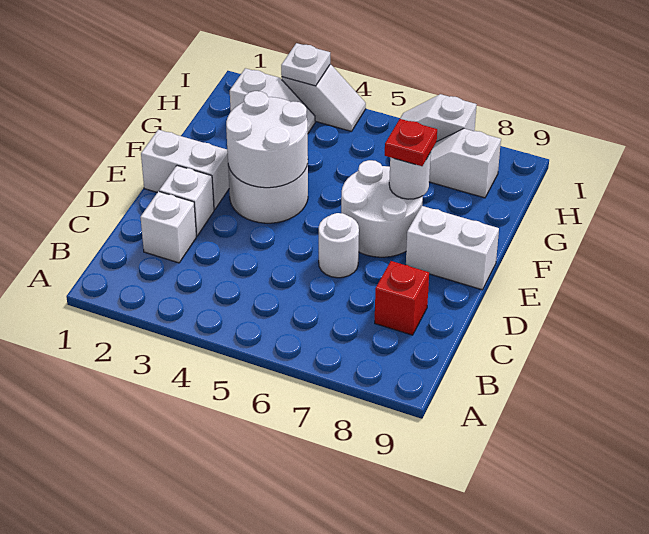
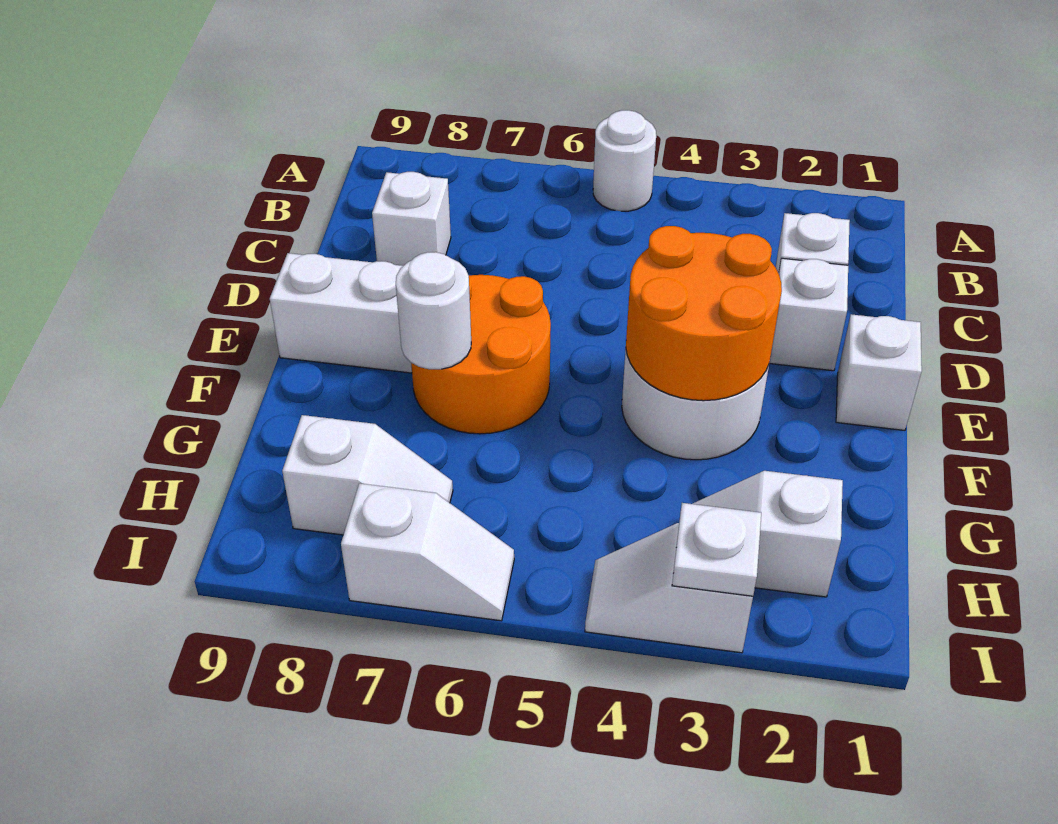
red 1x1 brick [375,261,429,335] -> white 1x1 brick [372,172,451,266]
white 1x1 round brick [319,213,359,278] -> white 1x1 round brick moved to [593,110,656,211]
white 1x2 brick [141,130,229,210] -> white 1x1 brick [836,314,922,430]
white 2x2 round brick [226,91,308,188] -> orange 2x2 round brick [626,226,782,401]
white 2x2 round brick [341,160,423,257] -> orange 2x2 round brick [411,275,551,434]
red 1x1 plate [385,119,437,166] -> none

